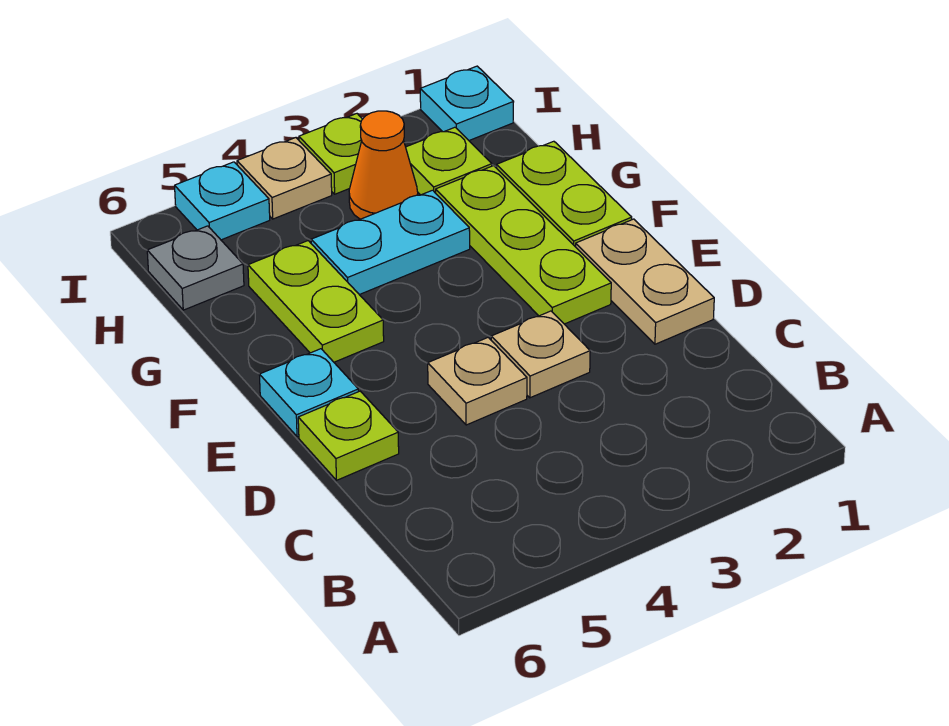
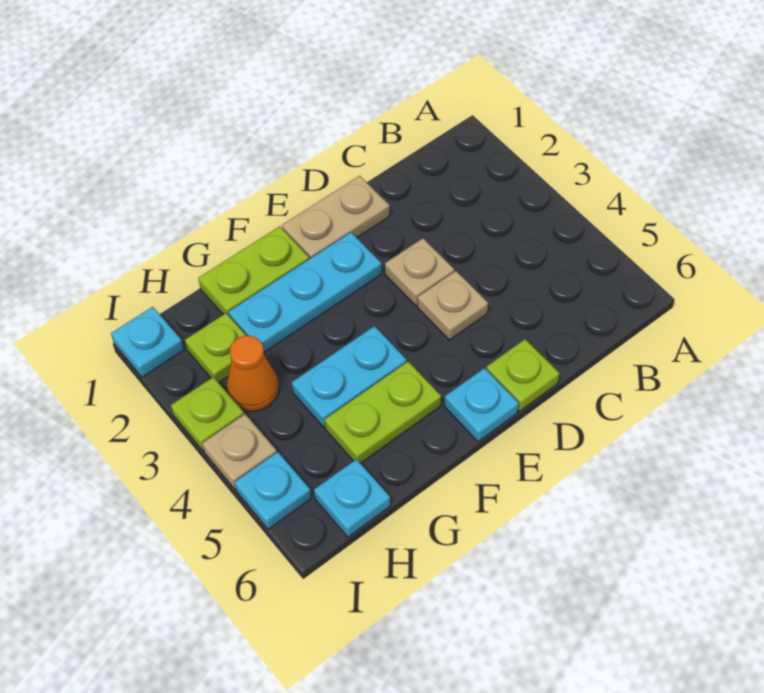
lime 1x3 plate [436,166,611,324] -> cyan 1x3 plate [228,232,382,352]
cyan 1x2 plate [311,190,470,295] -> cyan 1x2 plate turned to [292,326,407,427]
grey 1x1 plate [147,226,244,310] -> cyan 1x1 plate [314,459,390,537]

